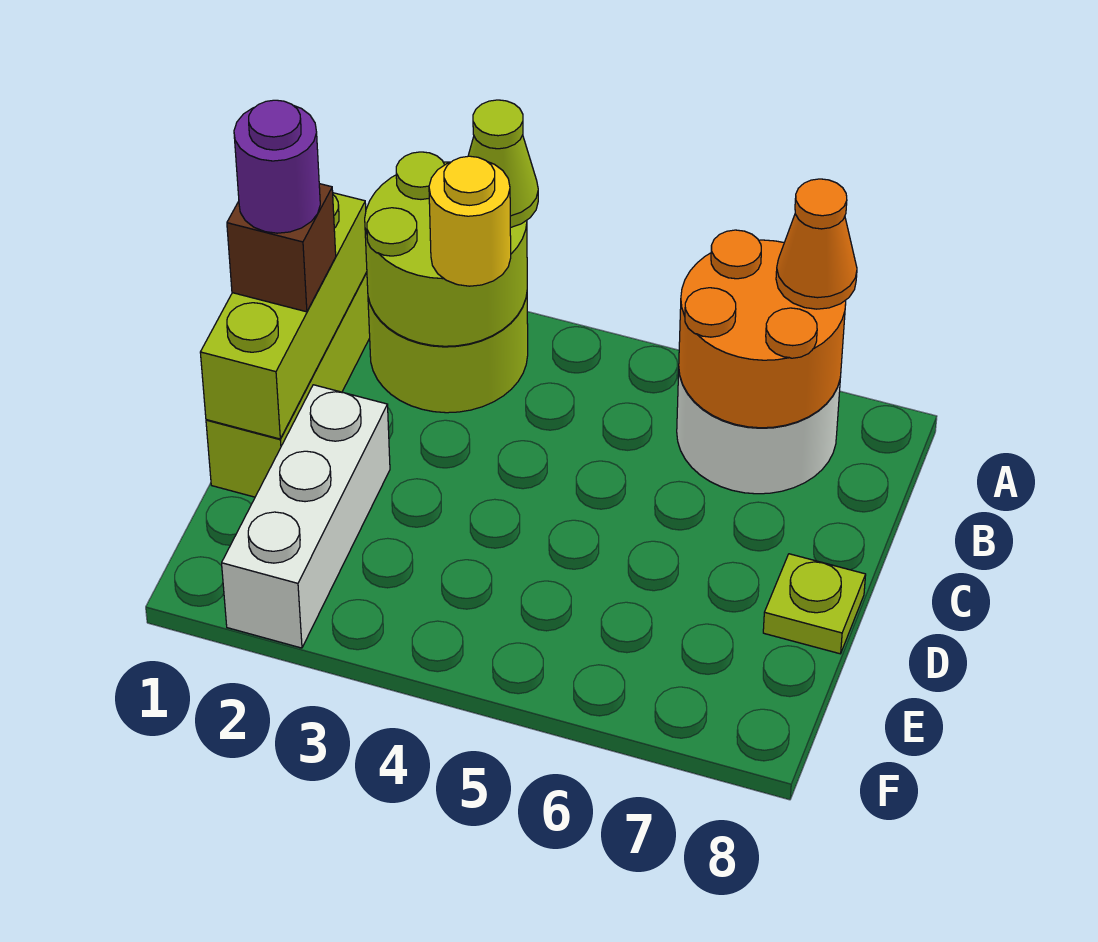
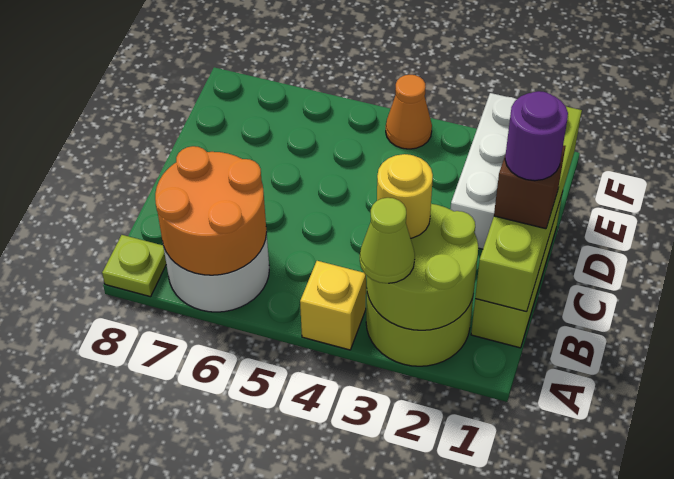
none -> yellow 1x1 brick [300,261,366,350]
orange 1x1 cone [776,179,857,309] -> orange 1x1 cone moved to [386,75,432,149]
lime 1x3 brick [200,193,367,439] -> lime 1x4 brick [475,107,582,312]
lime 1x1 plate [763,554,866,654] -> lime 1x1 plate moved to [102,235,166,297]

